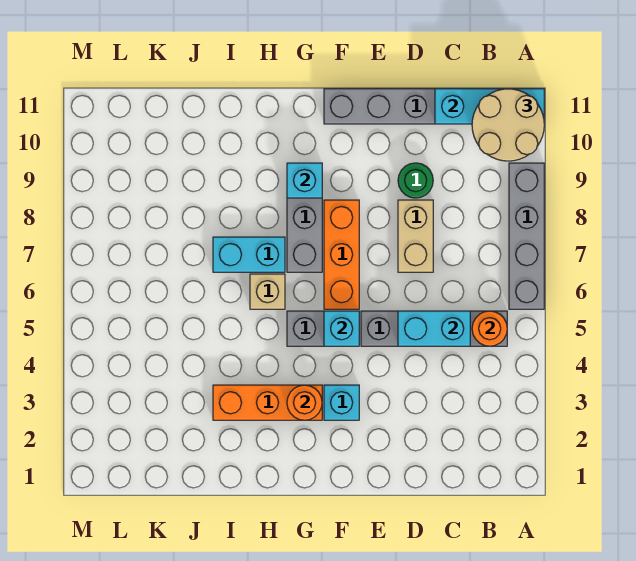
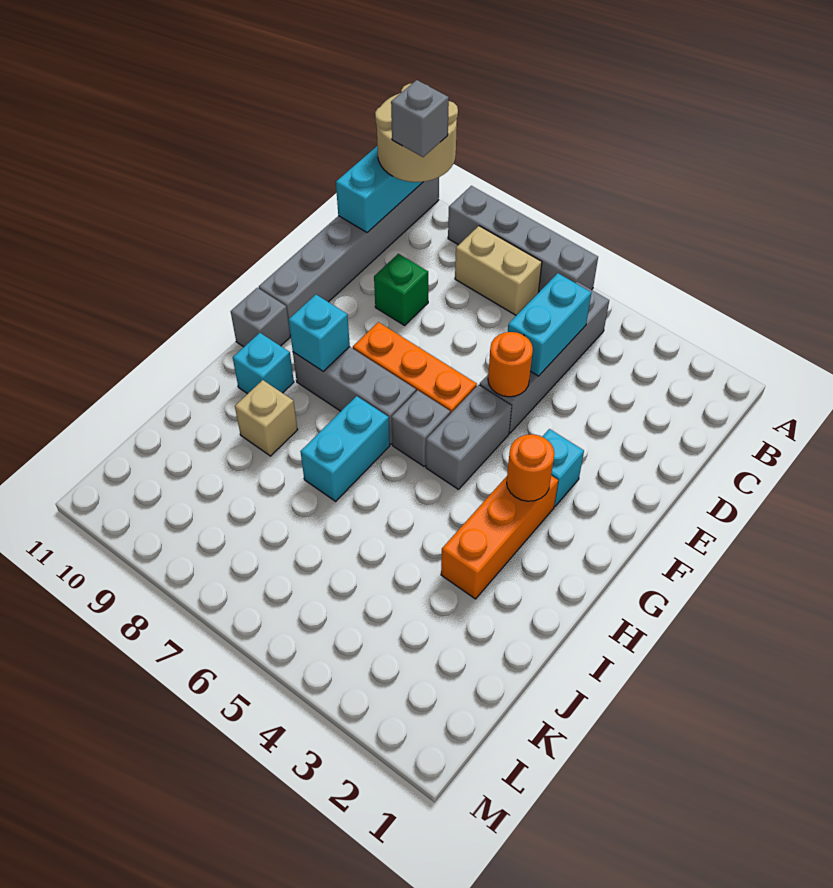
orange 1x1 round brick [472,311,507,346] -> orange 1x1 round brick moved to [488,332,533,397]
none -> grey 1x1 brick [391,80,449,157]
tan 1x2 brick [398,200,433,272] -> tan 1x2 brick moved to [455,226,542,315]
green 1x1 round brick [398,163,433,198] -> green 1x1 brick [374,254,428,325]
cyan 1x1 brick [324,311,359,346] -> cyan 1x1 brick moved to [233,333,294,394]
none -> grey 1x1 brick [392,390,450,466]
none -> grey 1x1 brick [231,288,290,347]
tan 1x1 brick [250,274,285,309] -> tan 1x1 brick moved to [235,380,297,456]

